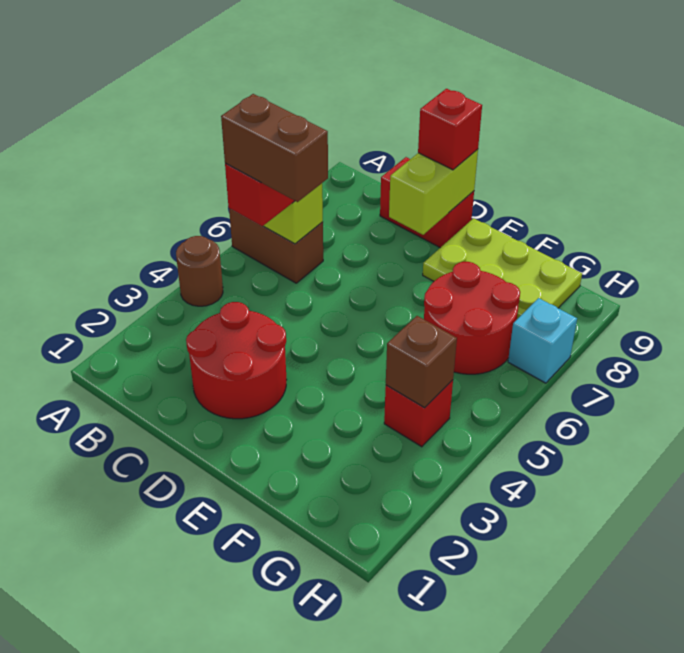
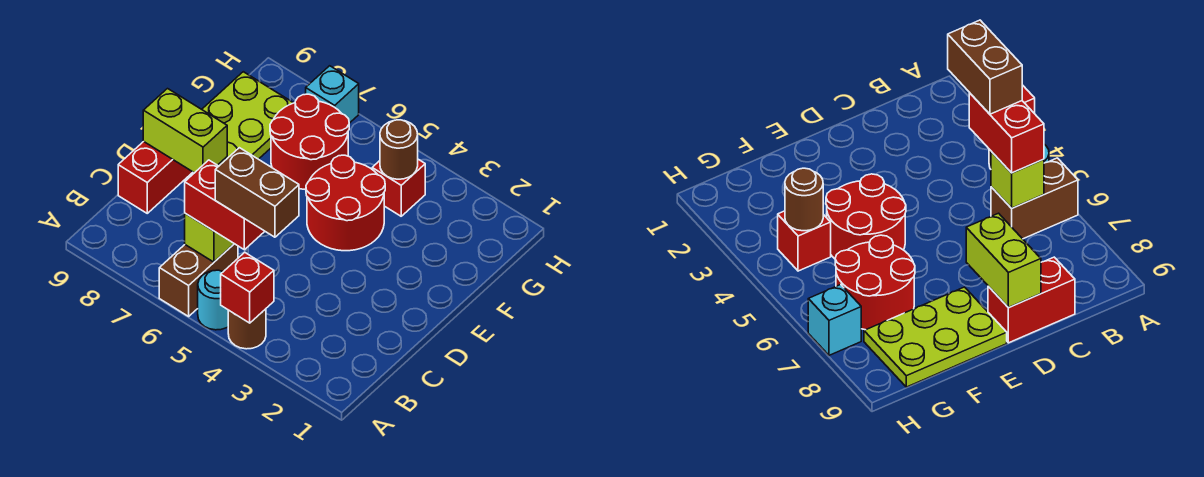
none -> cyan 1x1 round brick [198,270,228,330]
brown 1x2 brick [221,94,328,202] -> brown 1x2 brick turned to [215,148,299,237]
red 2x2 round brick [186,302,287,419] -> red 2x2 round brick moved to [306,155,385,251]
red 1x1 brick [418,89,482,170] -> red 1x1 brick moved to [221,252,274,323]
brown 1x1 brick [386,316,457,408] -> brown 1x1 round brick [380,120,418,179]

